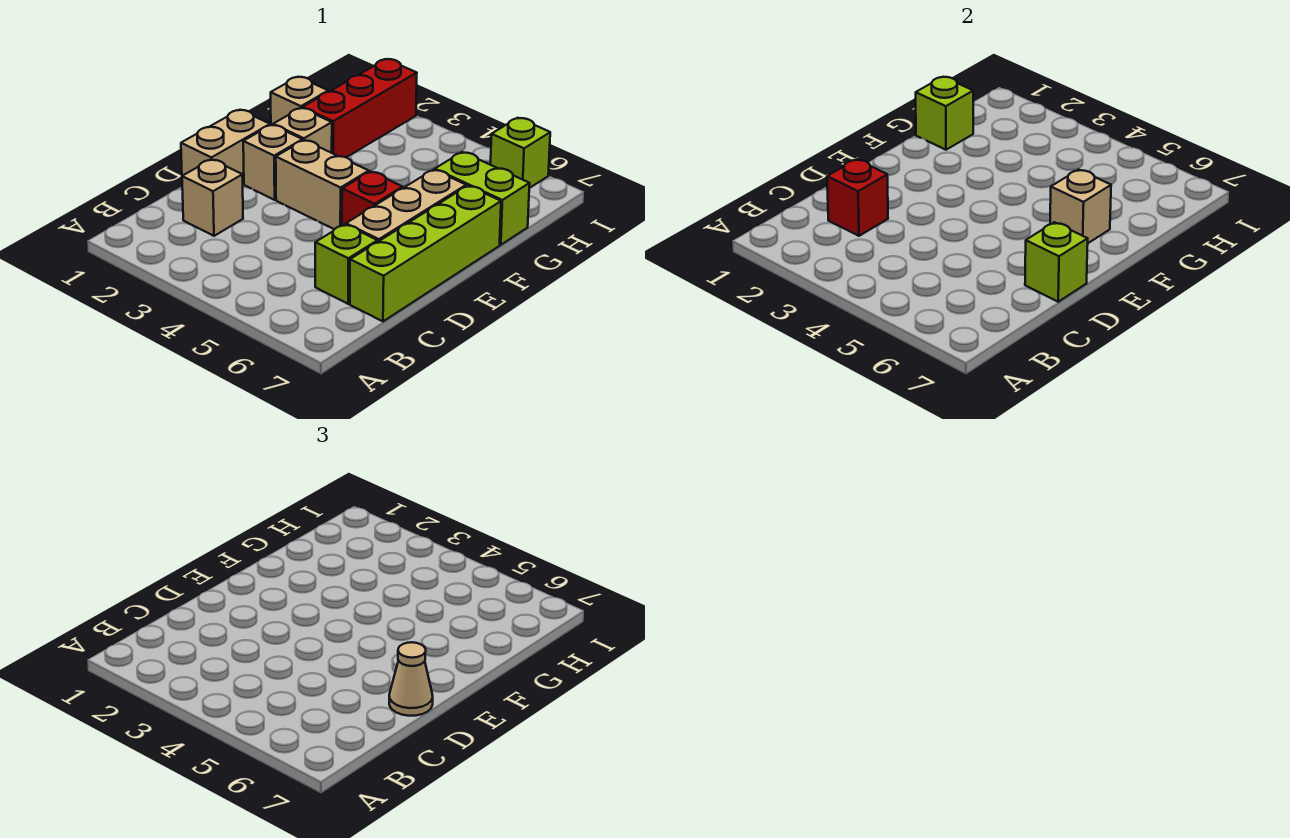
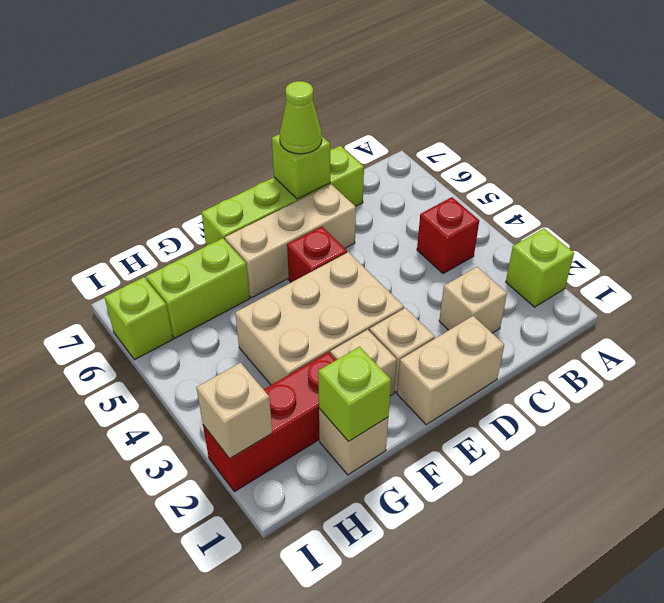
red 1x1 brick [827,159,888,236] -> red 1x1 brick moved to [417,197,479,274]
lime 1x1 brick [315,224,378,304] -> lime 1x1 brick moved to [506,228,574,307]
tan 1x1 cone [389,642,433,716] -> lime 1x1 cone [280,81,322,154]
tan 1x2 brick [276,140,369,229] -> tan 2x3 brick [235,252,404,385]
tan 1x1 brick [1050,170,1111,243] -> tan 1x1 brick moved to [196,363,272,459]
lime 1x2 brick [435,152,530,245] -> lime 1x2 brick turned to [146,238,250,338]

